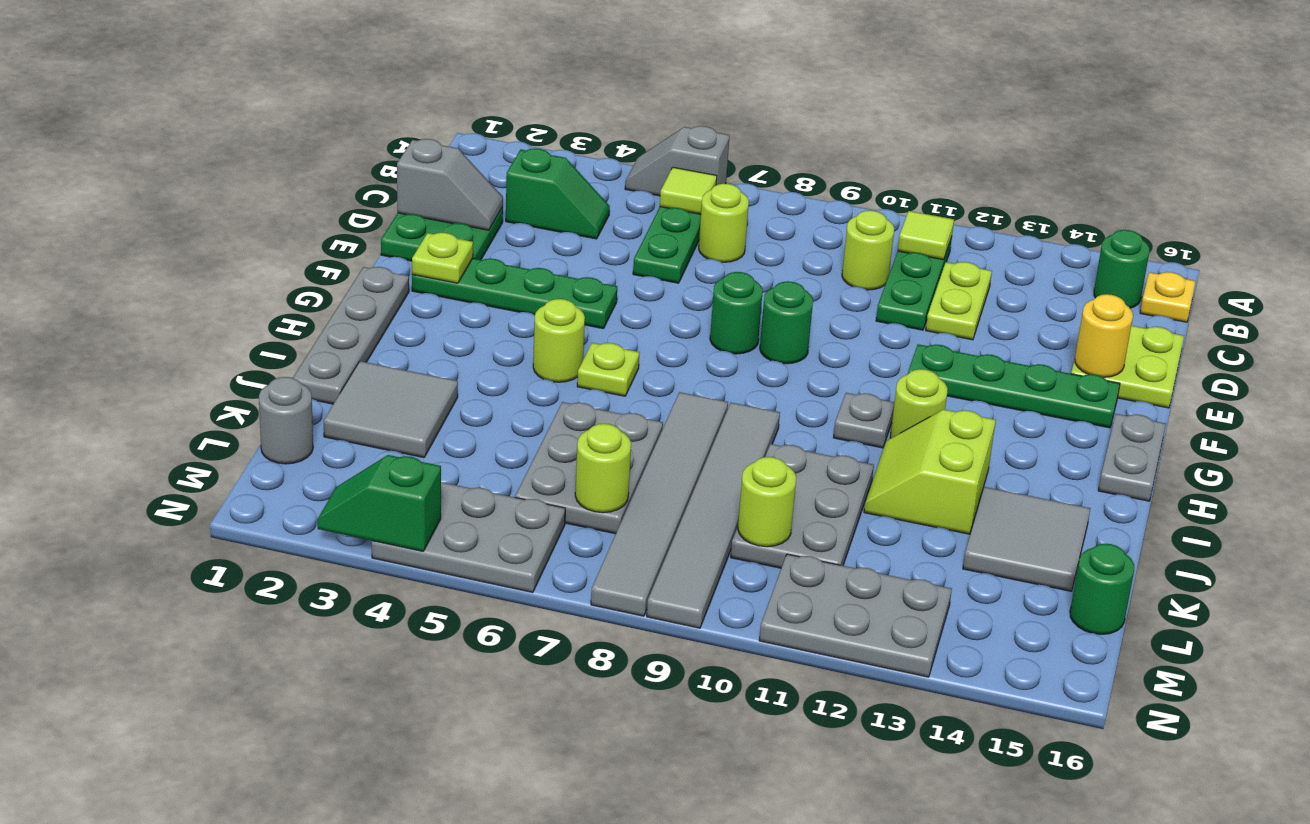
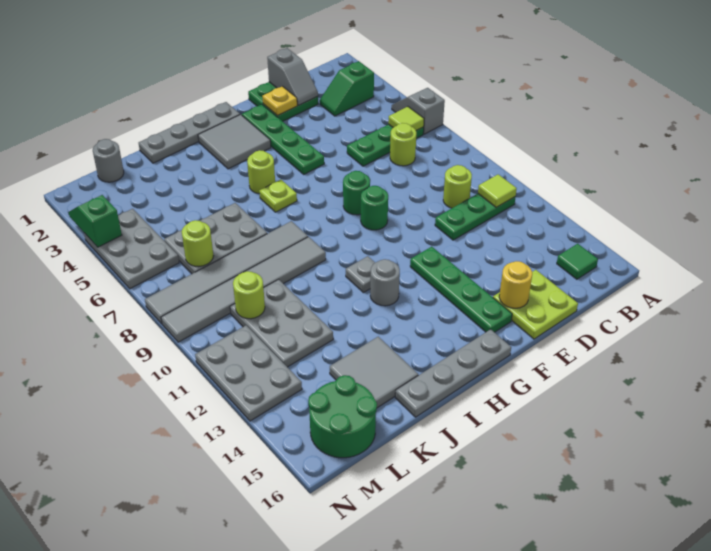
green 1x1 round brick [1094,230,1150,308] -> green 1x1 tile [557,244,598,279]
yellow 1x1 plate [1140,272,1196,322] -> yellow 1x1 plate moved to [262,86,297,116]
green 1x2 slope [506,149,610,239] -> green 1x2 slope turned to [320,61,374,116]
lime 1x2 plate [926,262,992,340] -> none
lime 1x1 plate [412,233,473,283] -> none
grey 1x2 plate [1098,414,1166,501] -> grey 1x4 plate [395,329,511,417]
lime 1x1 round brick [890,369,948,438] -> grey 1x1 round brick [370,259,400,306]
lime 2x2 slope [864,409,996,534] -> none
grey 2x2 tile [324,361,458,458] -> grey 2x2 tile moved to [198,114,271,169]
grey 2x3 plate [731,444,874,568] -> grey 2x3 plate turned to [230,279,333,367]
green 1x1 round brick [1070,544,1134,634] -> green 2x2 round brick [308,375,377,458]

